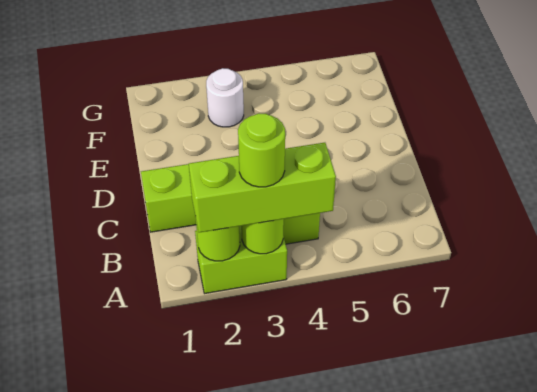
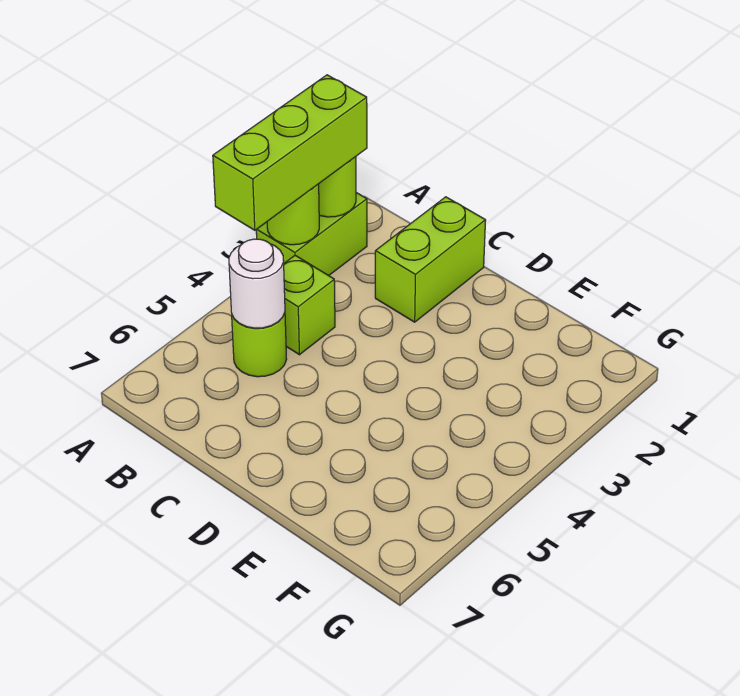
lime 1x1 round brick [238,113,285,187] -> lime 1x1 round brick moved to [232,313,287,377]
white 1x1 round brick [206,68,244,127] -> white 1x1 round brick moved to [229,239,285,328]

